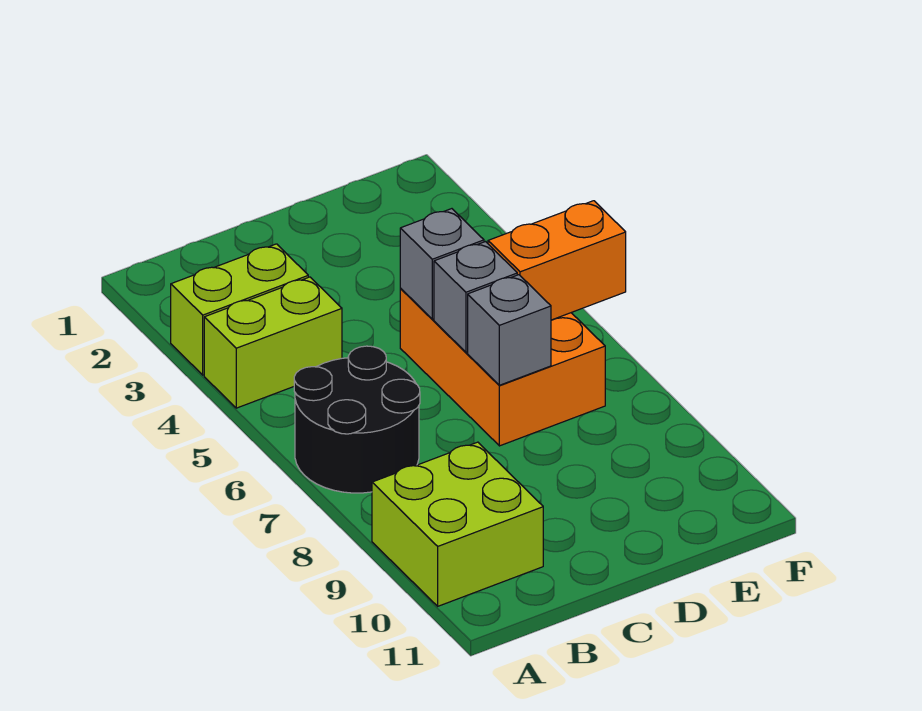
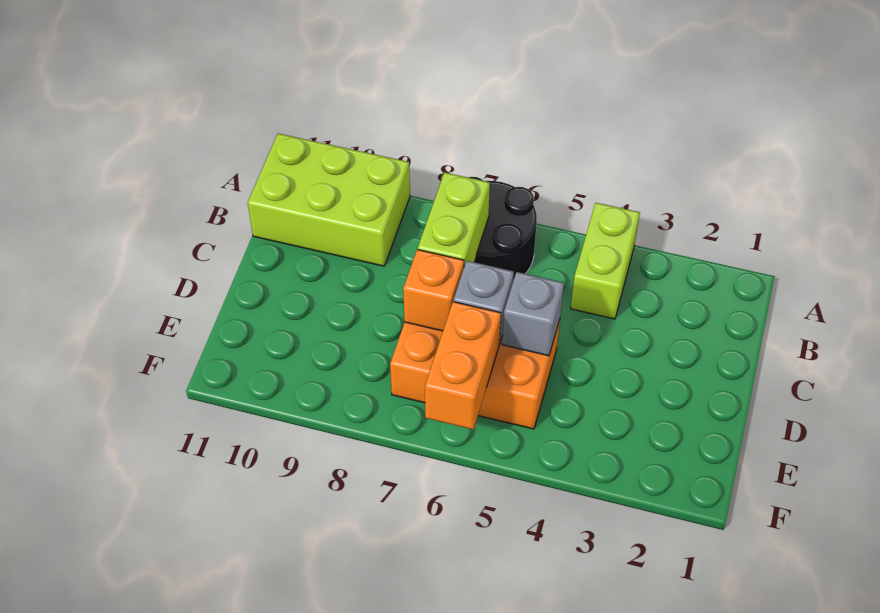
lime 1x2 brick [171,244,308,375] -> lime 1x2 brick moved to [418,173,490,266]
lime 2x2 brick [372,442,543,606] -> lime 2x3 brick [248,133,410,266]
grey 1x1 brick [468,275,551,385] -> orange 1x1 brick [403,249,464,331]

